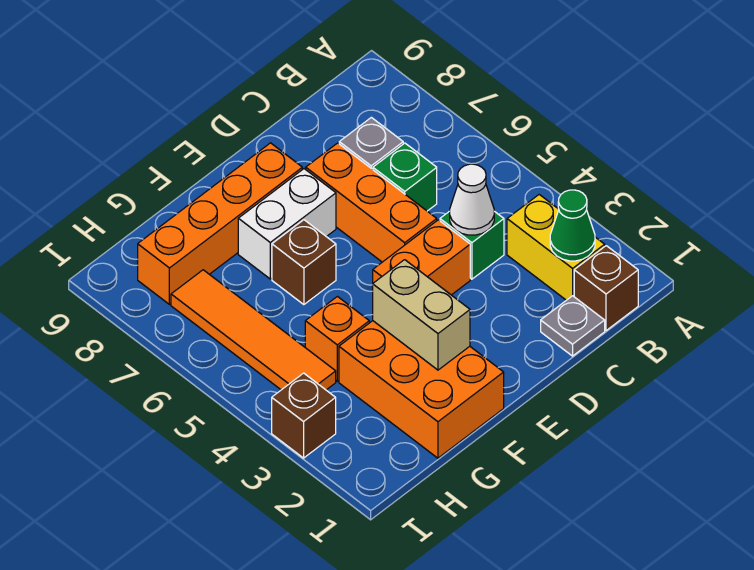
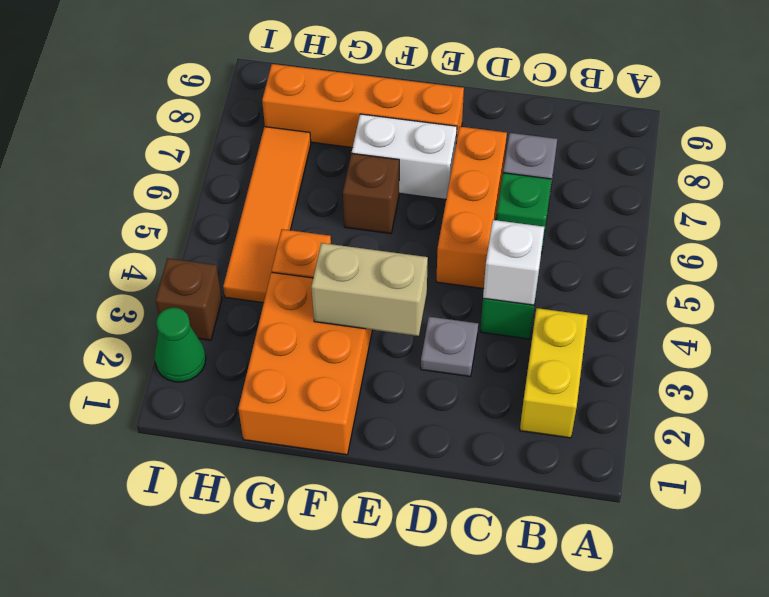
brown 1x1 brick [574,246,638,331] -> none
green 1x1 cone [550,190,595,261] -> green 1x1 cone moved to [154,307,206,382]
grey 1x1 plate [541,296,605,356] -> grey 1x1 plate moved to [421,317,478,377]
white 1x1 cone [450,164,494,235] -> white 1x1 brick [483,220,544,305]
orange 1x2 brick [373,220,470,295] -> none
tan 1x2 brick [373,260,470,370] -> tan 1x2 brick turned to [311,243,428,336]

